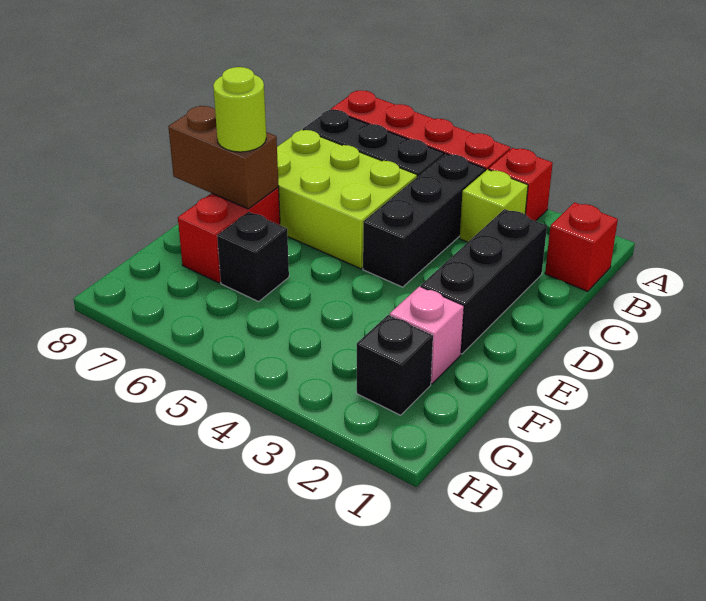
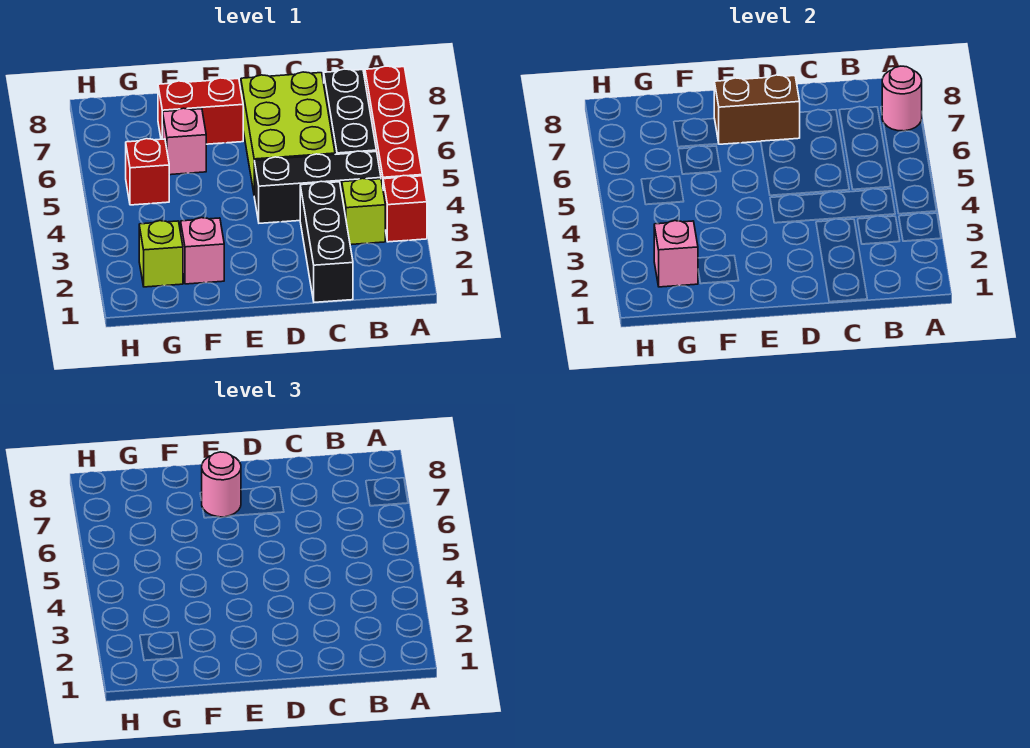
none -> pink 1x1 round brick [882,66,922,131]
red 1x1 brick [545,203,618,291] -> red 1x1 brick moved to [126,139,169,205]
black 1x3 brick [421,209,547,354] -> black 1x3 brick turned to [300,181,353,302]
brown 1x2 brick [168,106,279,209] -> brown 1x2 brick turned to [714,75,800,144]
lime 1x1 round brick [213,67,266,152] -> pink 1x1 round brick [202,452,241,517]
black 1x1 brick [217,212,289,302] -> pink 1x1 brick [163,108,206,175]
black 1x1 brick [357,315,433,415] -> lime 1x1 brick [139,221,183,287]
none -> pink 1x1 brick [654,221,698,287]

